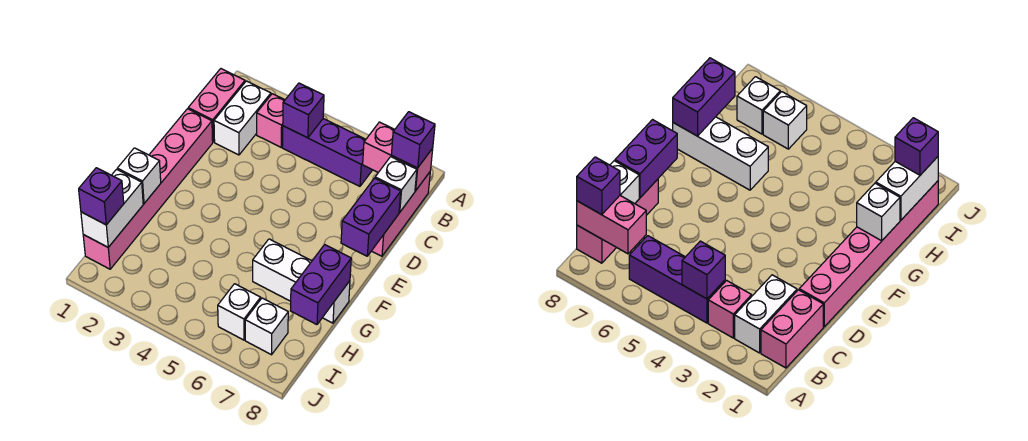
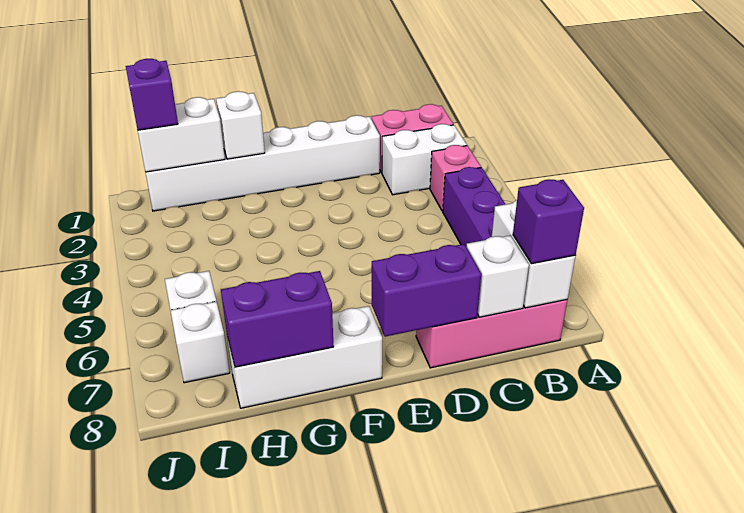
purple 1x1 brick [283,83,324,138] -> none
pink 1x2 brick [363,122,433,191] -> white 1x2 brick [492,200,575,308]
pink 1x6 brick [83,109,213,269] -> white 1x6 brick [146,115,380,211]
white 1x3 brick [253,239,350,323] -> white 1x3 brick turned to [227,306,382,408]

